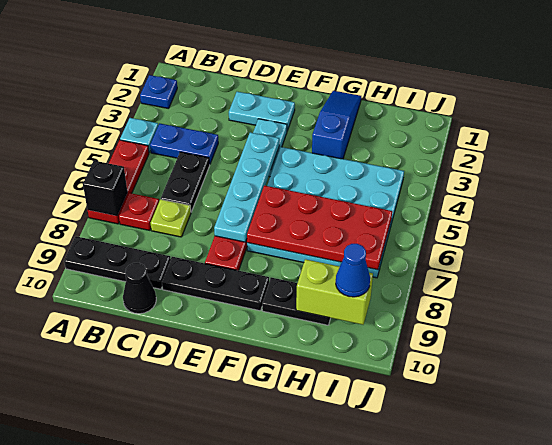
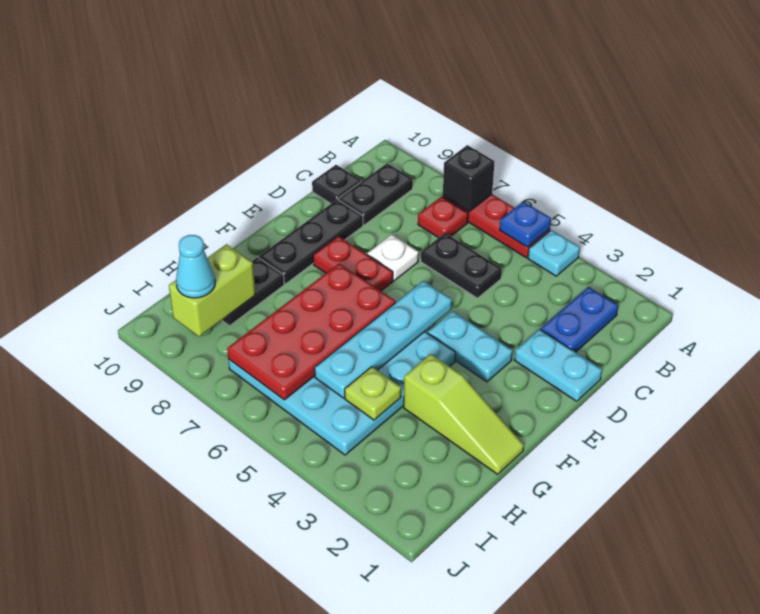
blue 1x1 plate [140,75,177,109] -> blue 1x1 plate moved to [500,202,551,247]
black 1x3 plate [64,236,171,289] -> black 1x2 plate [338,163,413,225]
blue 1x2 plate [150,124,218,164] -> blue 1x2 plate moved to [541,287,618,352]
lime 1x1 plate [151,199,191,237] -> lime 1x1 plate moved to [345,367,401,420]
black 1x1 cone [123,263,156,314] -> black 1x1 plate [312,165,361,204]
cyan 1x2 plate [229,92,295,131] -> cyan 1x2 plate turned to [515,329,602,401]
none -> white 1x1 plate [367,235,419,281]
cyan 1x4 plate [214,132,279,242] -> cyan 1x4 plate turned to [315,281,452,398]
blue 1x3 slope [312,91,361,159] -> lime 1x3 slope [404,354,524,474]
blue 1x1 cone [336,244,370,297] -> cyan 1x1 cone [176,235,215,298]

